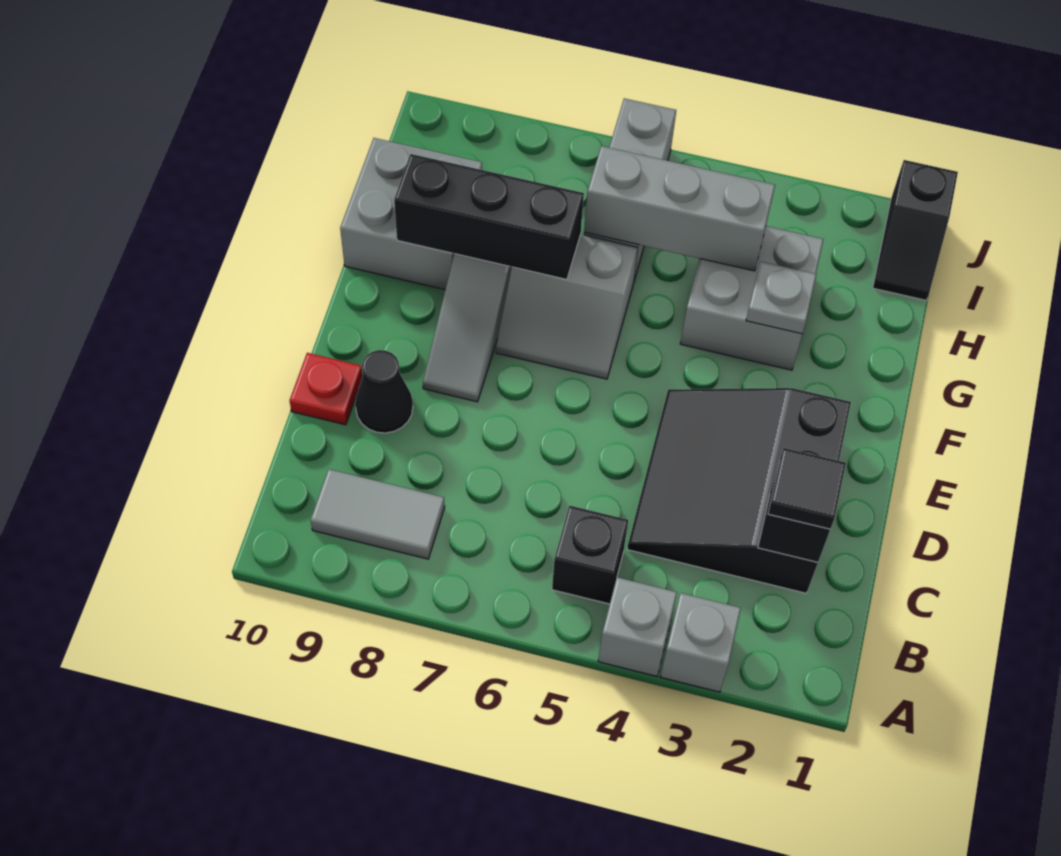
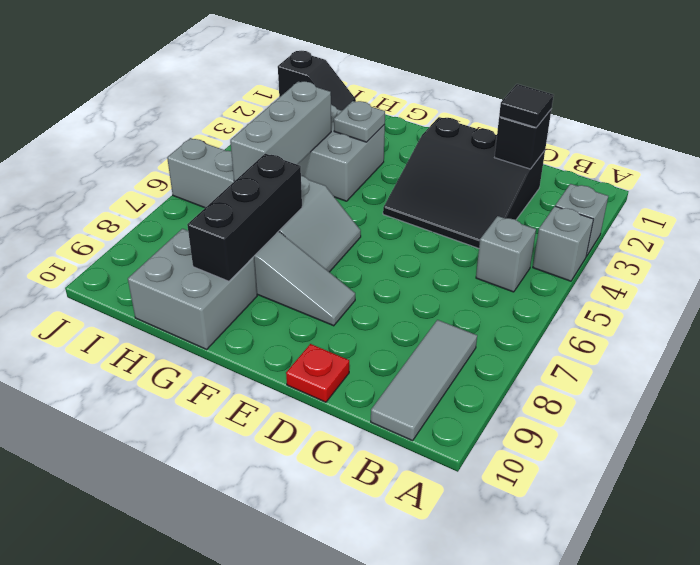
black 1x1 brick [552,506,628,604] -> grey 1x1 brick [476,216,536,292]
grey 1x2 tile [311,469,445,559] -> grey 1x3 tile [371,320,477,441]
black 1x1 cone [355,350,413,433] -> none

